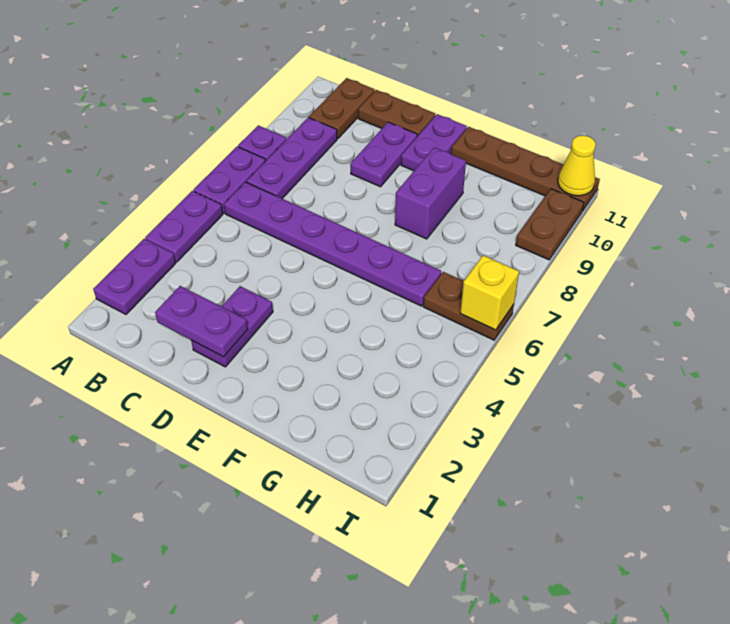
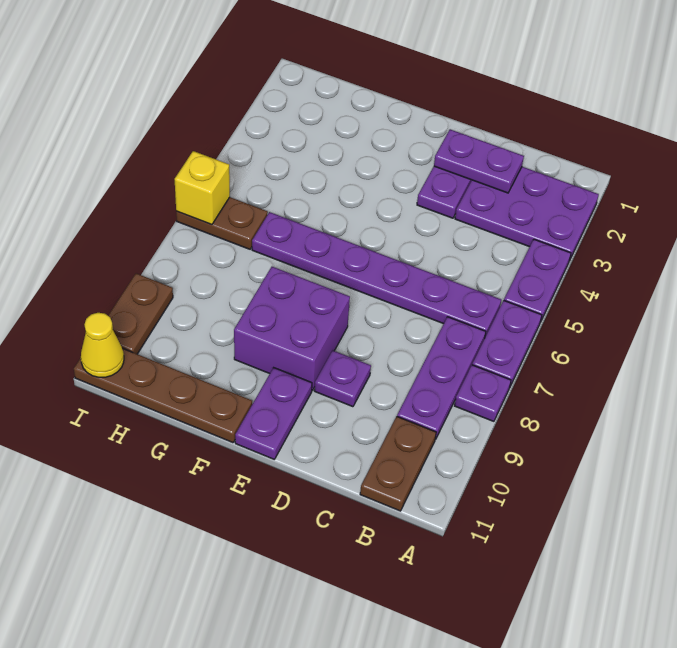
purple 1x2 plate [93,239,176,314] -> purple 2x3 plate [455,167,599,261]
brown 1x2 plate [358,90,435,136] -> none
purple 1x2 plate [350,122,418,187] -> purple 1x1 plate [314,350,371,407]
purple 1x2 brick [395,147,466,239] -> purple 2x2 brick [234,267,350,390]

